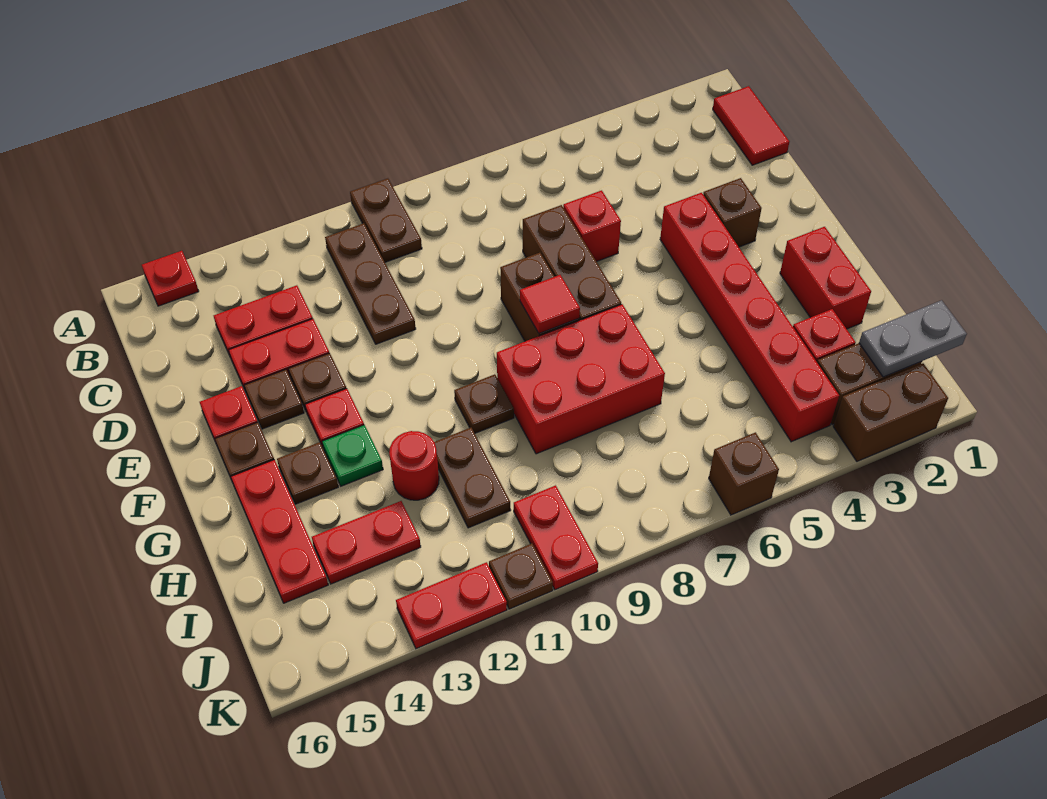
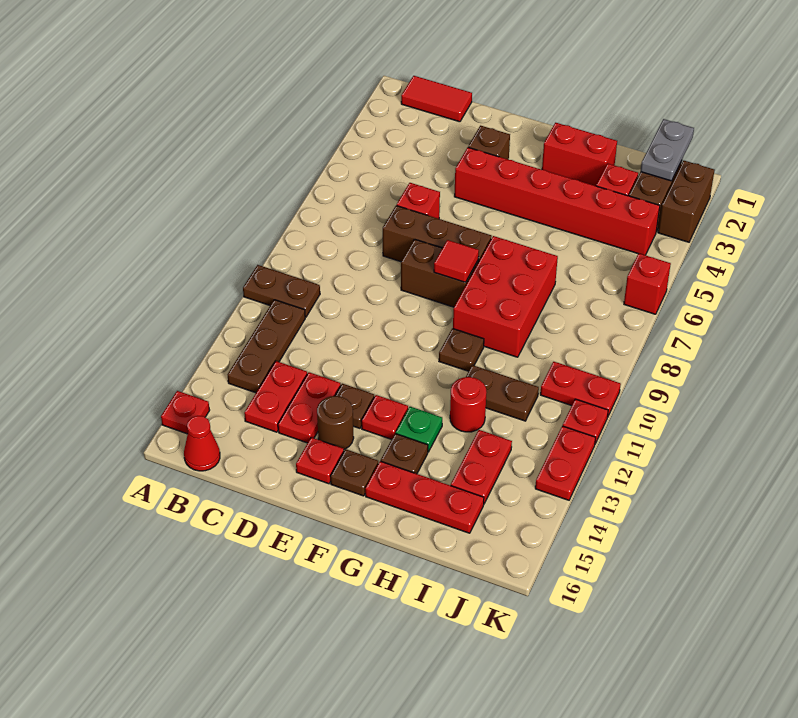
brown 1x3 plate [325,223,416,344] -> brown 1x3 plate turned to [228,300,305,393]
none -> red 1x1 cone [184,416,220,471]
brown 1x1 plate [244,370,304,429] -> brown 1x1 round brick [317,396,354,450]
brown 1x1 brick [709,432,779,515] -> red 1x1 brick [624,253,671,314]
brown 1x1 plate [489,544,553,609] -> red 1x1 plate [563,399,608,444]

